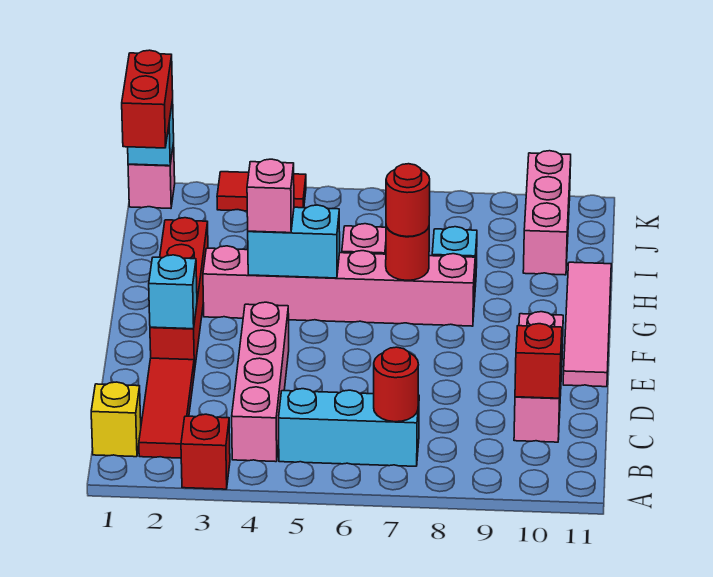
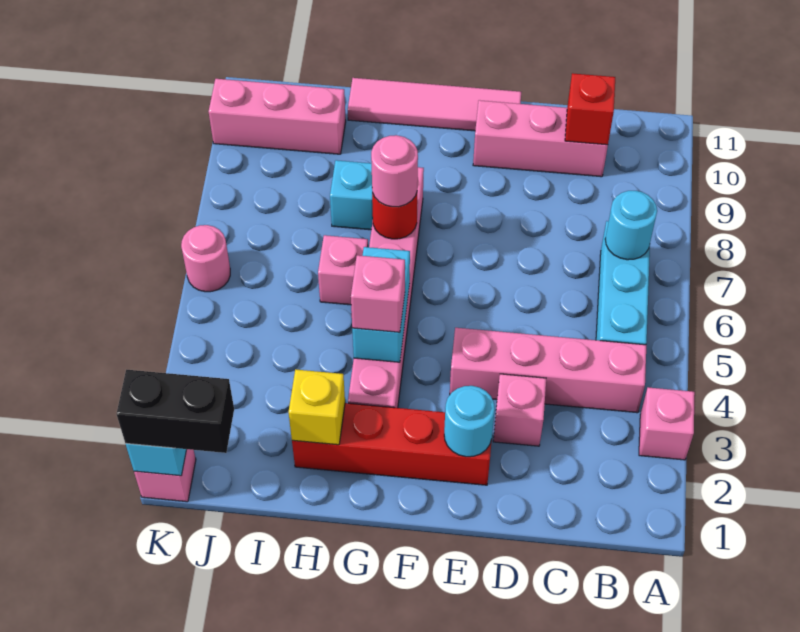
red 1x1 brick [181,414,230,489] -> pink 1x1 brick [639,387,695,460]
yellow 1x1 brick [91,382,141,457] -> yellow 1x1 brick moved to [288,369,345,445]
red 1x3 tile [139,358,194,458] -> none
red 1x1 round brick [374,347,418,422] -> cyan 1x1 round brick [605,191,657,260]
none -> pink 1x1 brick [493,374,546,446]
cyan 1x1 brick [149,255,197,329] -> cyan 1x1 round brick [444,386,495,457]
red 1x1 round brick [386,164,430,237] -> pink 1x1 round brick [371,135,418,207]
red 1x2 brick [122,50,173,148] -> black 1x2 brick [117,370,234,453]
red 1x2 tile [217,172,306,211] -> none
none -> pink 1x1 round brick [181,225,230,292]

